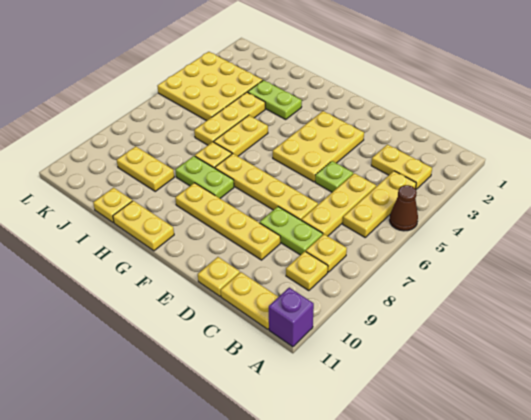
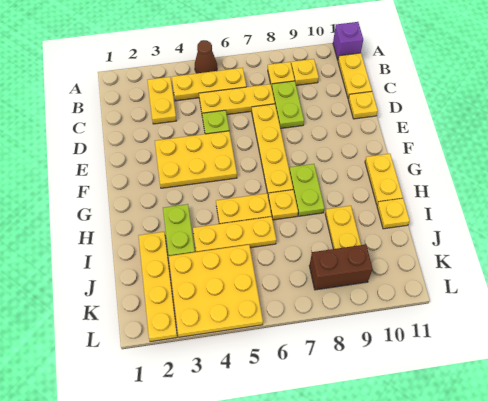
yellow 1x4 plate [175,183,280,260] -> yellow 1x4 plate moved to [138,232,177,342]
none -> brown 1x2 brick [309,244,373,290]

